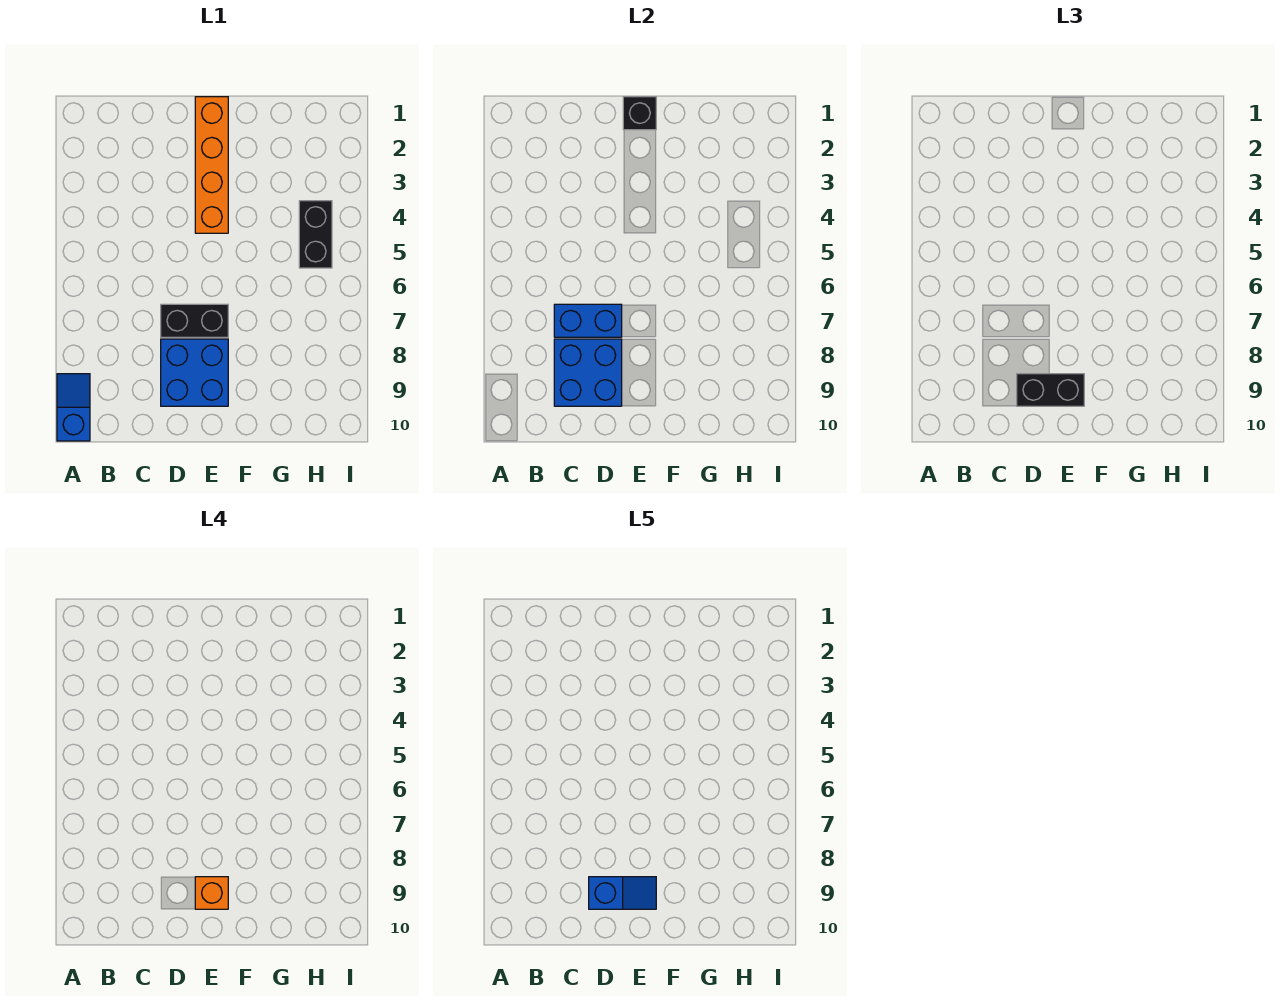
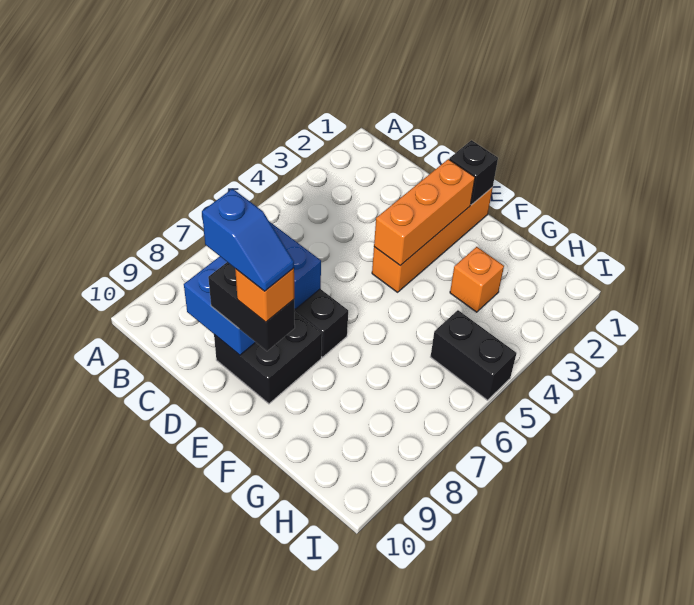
blue 1x2 slope [57,374,90,441] -> none
blue 2x2 brick [161,339,228,406] -> black 2x2 brick [214,311,322,404]
none -> orange 1x3 brick [374,159,475,266]
none -> orange 1x1 brick [450,247,504,312]
black 1x2 brick [299,201,332,268] -> black 1x2 brick turned to [431,310,517,400]

